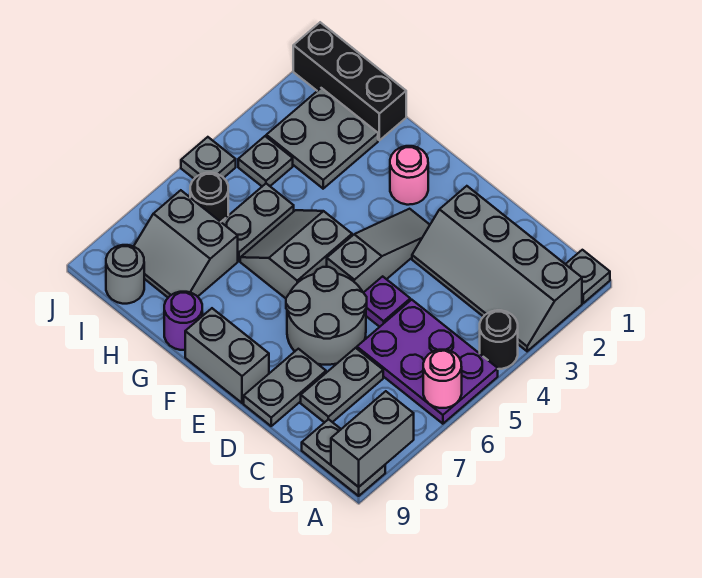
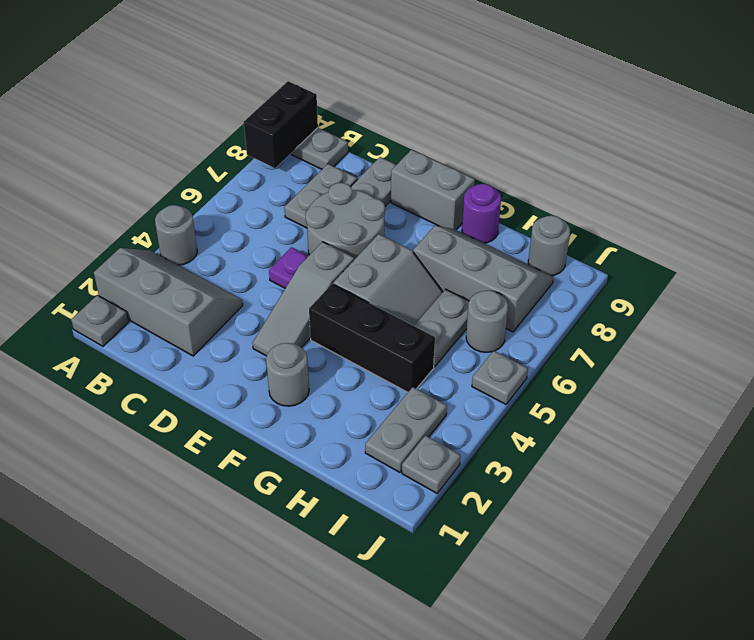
grey 2x4 slope [412,186,582,351] -> grey 2x3 slope [94,248,243,356]
black 1x1 round brick [480,310,518,369] -> grey 1x1 round brick [155,205,197,265]
purple 2x3 plate [357,300,498,424] -> none
pink 1x1 round brick [423,350,462,408] -> none
grey 1x2 brick [331,391,414,487] -> black 1x2 brick [244,81,318,168]
pink 1x1 round brick [390,146,428,205] -> grey 1x1 round brick [266,343,309,406]
black 1x3 brick [293,22,406,140] -> black 1x3 brick moved to [309,284,435,392]
grey 2x2 plate [266,88,378,189] -> grey 1x2 plate [365,387,447,472]
grey 2x2 slope [134,190,238,297] -> grey 2x3 slope [413,226,554,332]
grey 1x1 plate [238,136,293,186] -> grey 1x1 plate moved to [402,436,461,493]
black 1x1 round brick [190,173,228,222] -> grey 1x1 round brick [466,290,508,352]

